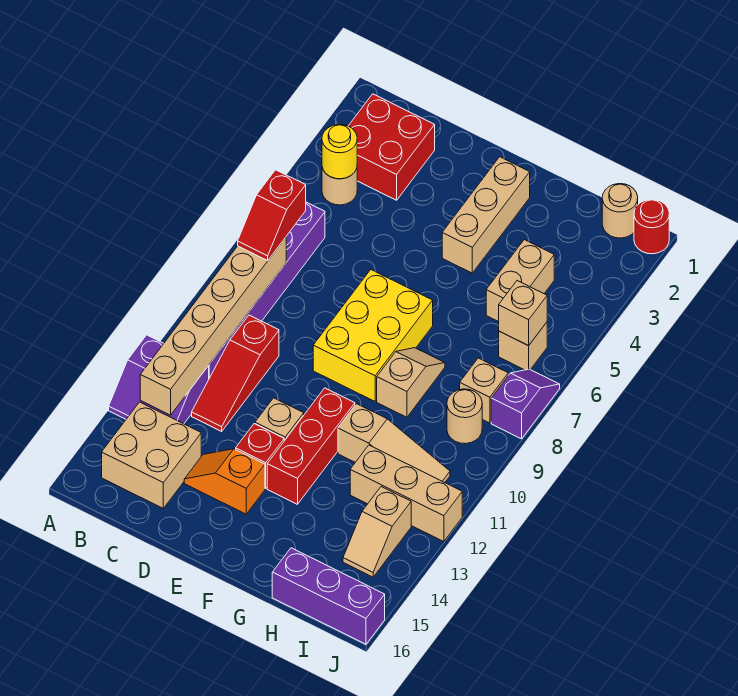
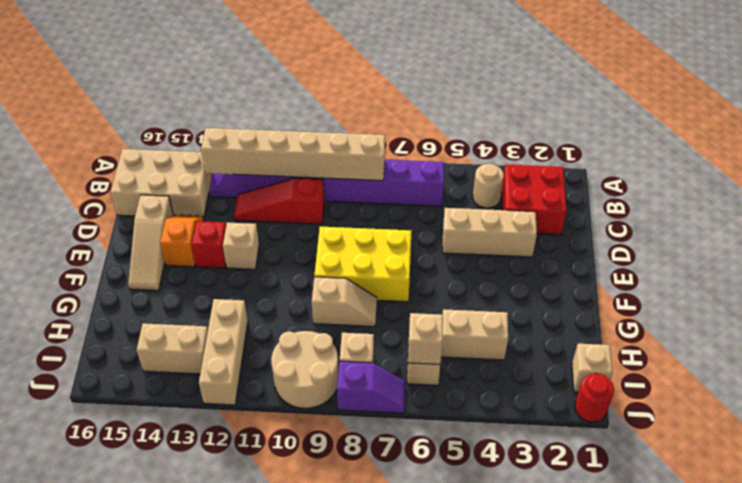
yellow 1x1 round brick [322,124,357,179] -> none
red 1x2 slope [238,170,306,260] -> none
tan 2x2 brick [102,402,201,508] -> tan 2x3 brick [110,149,212,219]
tan 1x3 brick [442,157,530,273] -> tan 1x3 brick moved to [442,208,537,257]
red 1x3 brick [267,388,355,504] -> none
tan 1x3 slope [338,404,450,483] -> tan 1x3 slope moved to [128,195,173,290]
purple 1x3 brick [272,548,385,644] -> none
tan 1x1 round brick [602,184,638,238] -> tan 1x1 brick [572,344,613,392]
tan 1x1 round brick [447,389,482,444] -> tan 2x2 round brick [271,331,339,408]
tan 1x2 slope [343,487,411,577] -> tan 1x2 brick [137,323,208,374]

